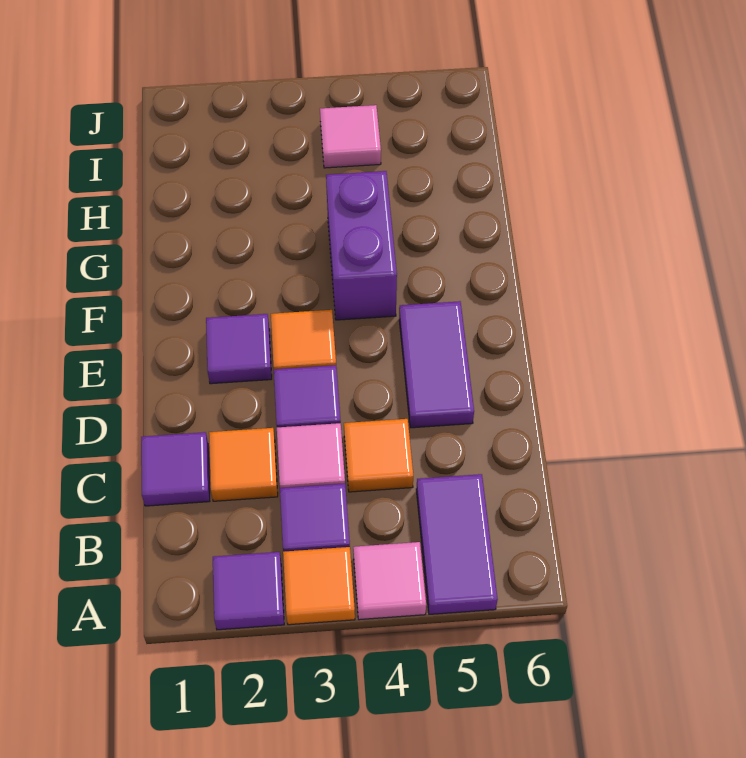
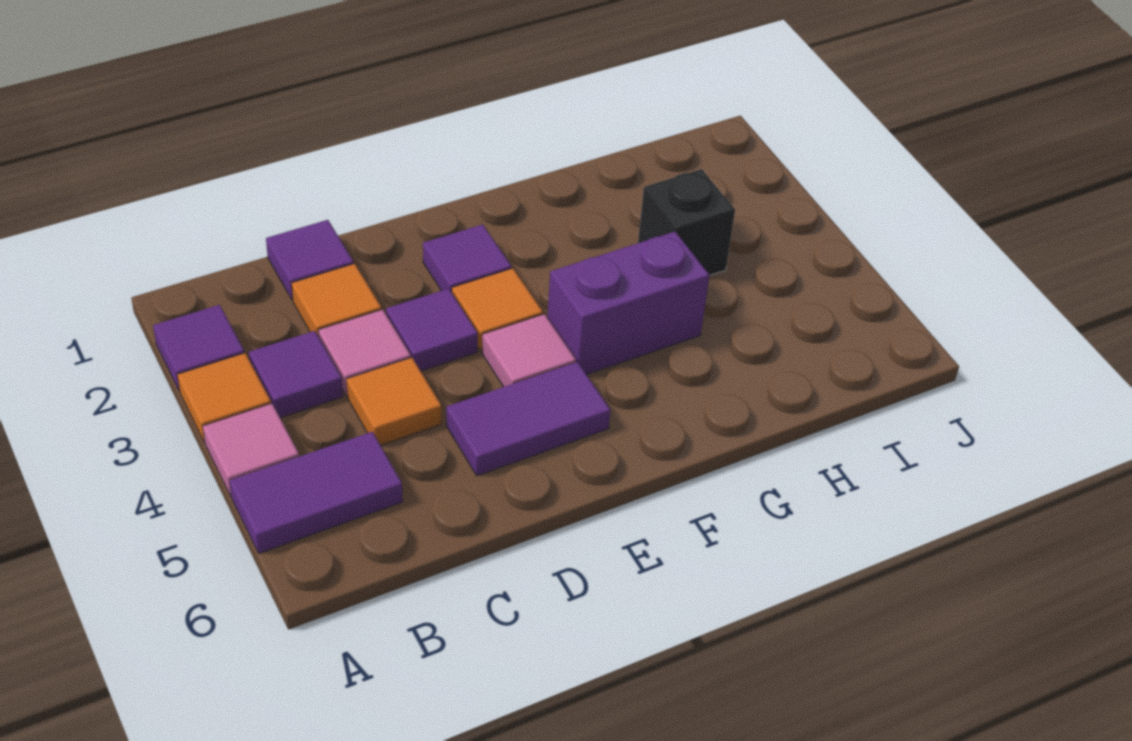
none -> black 1x1 brick [638,169,735,275]
pink 1x1 tile [320,105,381,168] -> pink 1x1 tile moved to [482,314,576,387]

